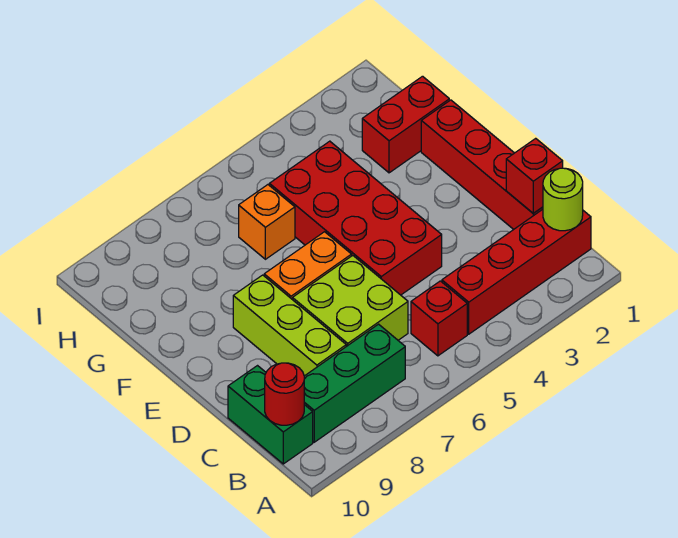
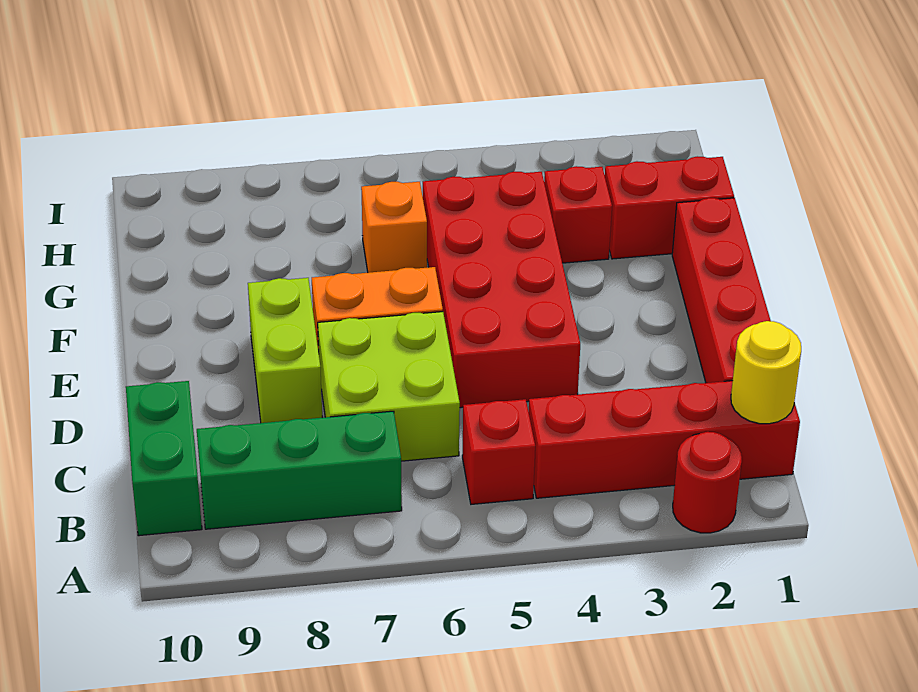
lime 1x1 round brick [543,168,583,231] -> yellow 1x1 round brick [731,321,801,424]
red 1x1 round brick [265,363,304,425] -> red 1x1 round brick moved to [673,432,742,533]
red 1x1 brick [506,138,563,213] -> red 1x1 brick moved to [544,166,612,263]
lime 1x3 brick [233,275,346,376] -> lime 1x2 brick [248,278,322,423]

